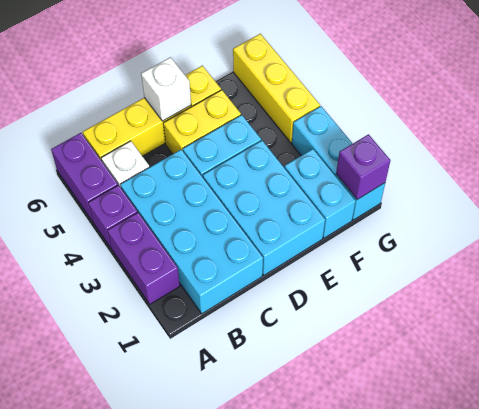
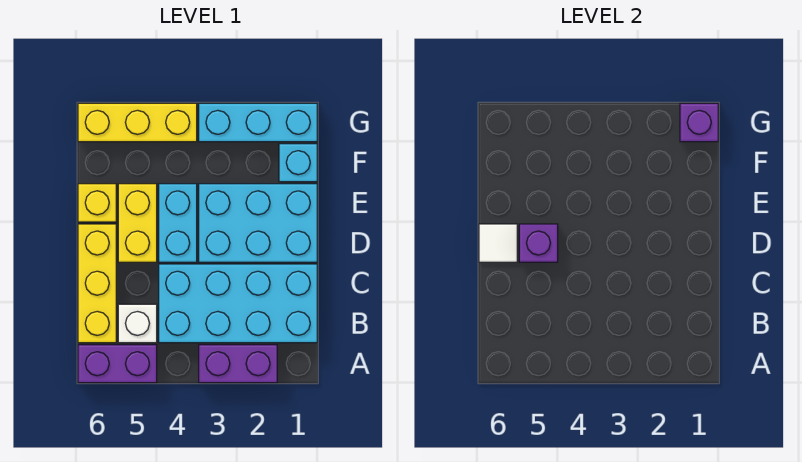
purple 1x1 brick [88,185,138,248] -> purple 1x1 brick moved to [519,224,558,262]
white 1x1 brick [141,57,191,121] -> white 1x1 tile [479,224,517,262]
cyan 1x2 brick [284,149,356,238] -> cyan 1x1 brick [279,144,317,182]

